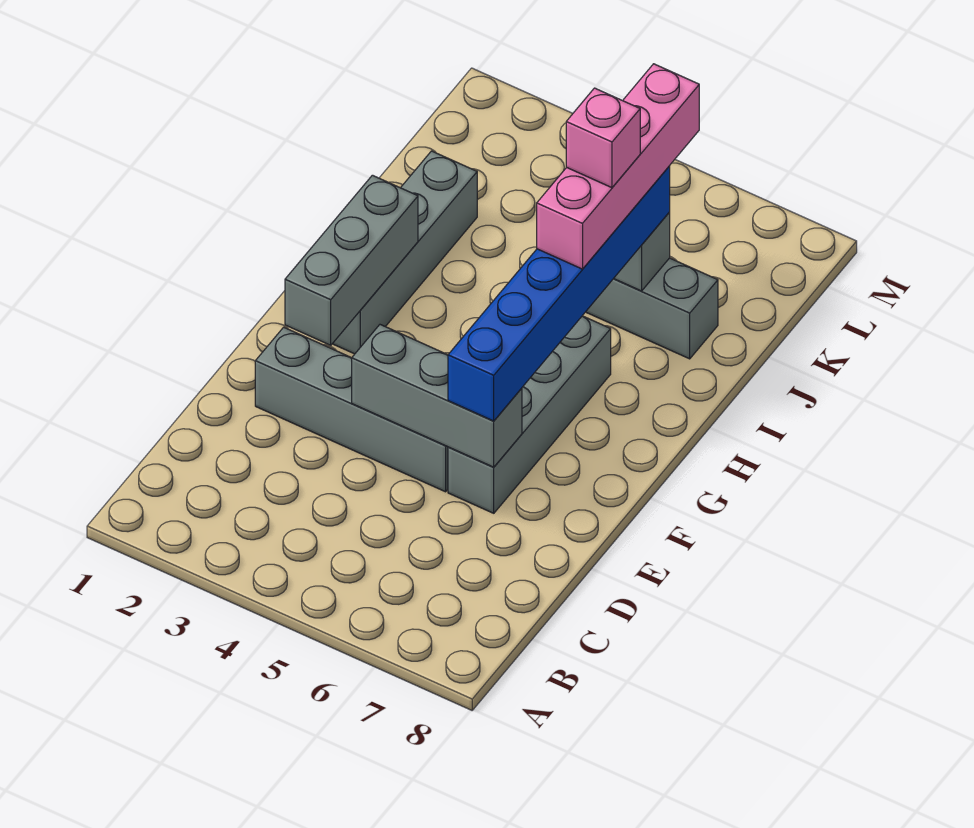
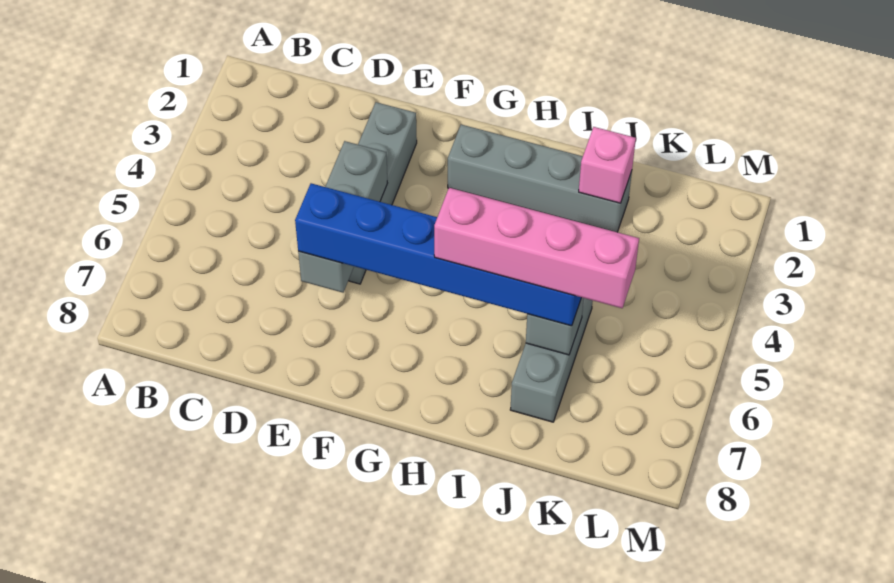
grey 1x4 brick [448,316,611,513] -> none
grey 1x3 brick [285,175,418,345] -> none
pink 1x1 brick [566,88,640,188] -> pink 1x1 brick moved to [579,127,636,203]

